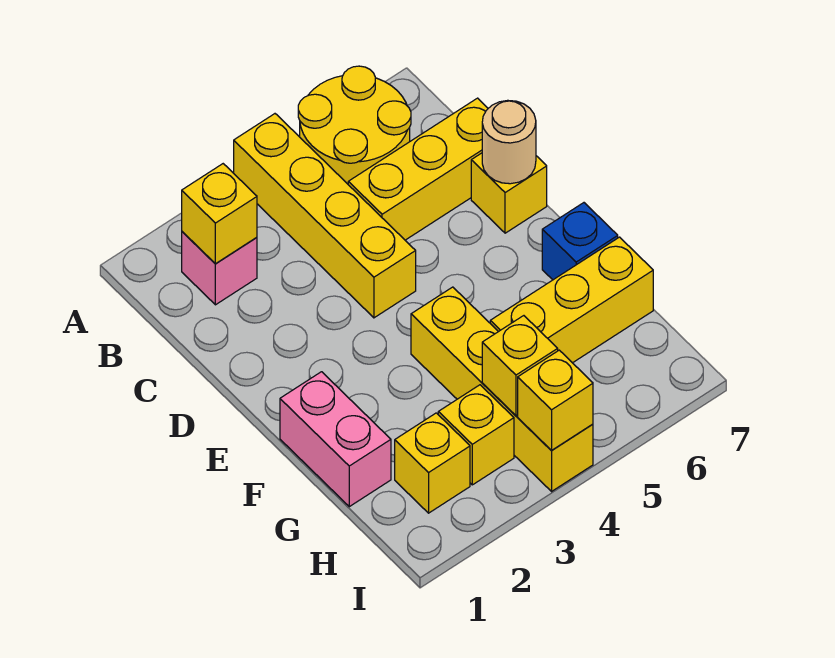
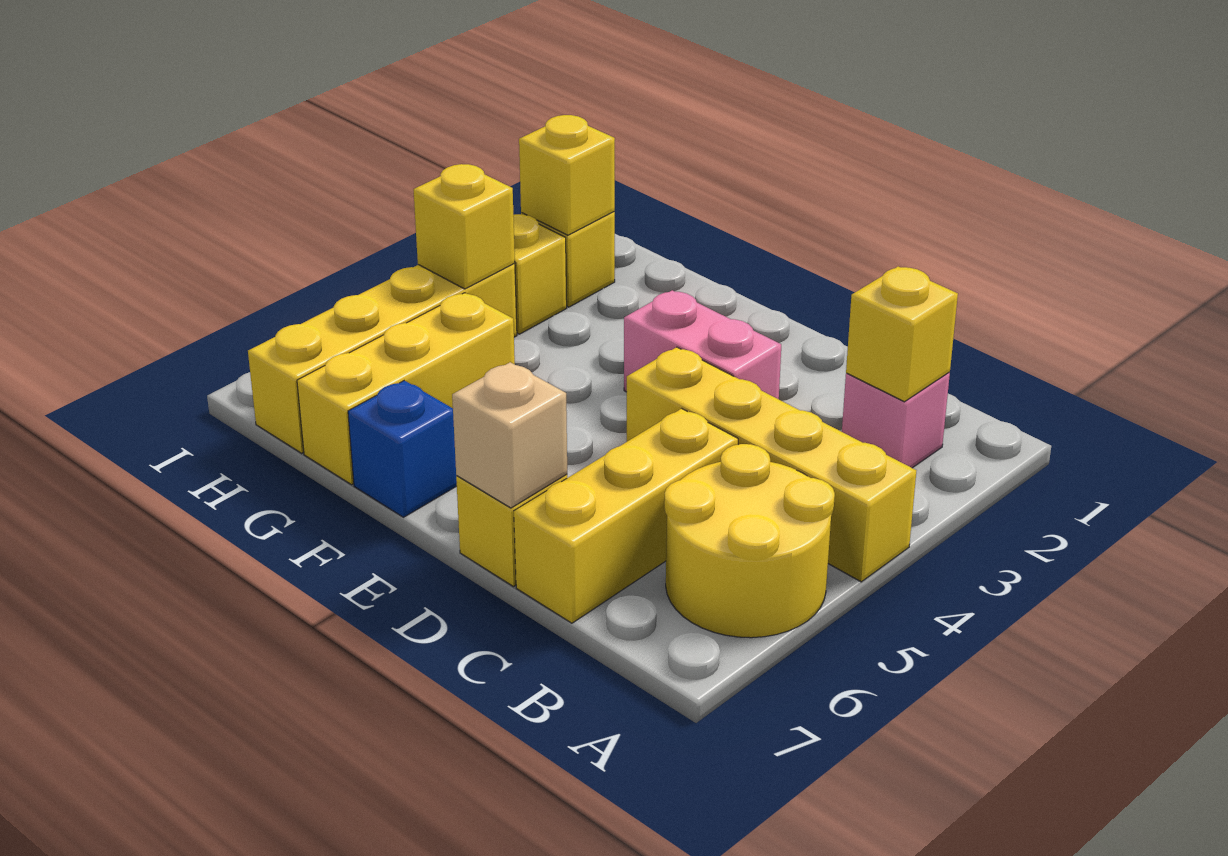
tan 1x1 round brick [482,100,536,184] -> tan 1x1 brick [452,362,567,508]
pink 1x2 brick [280,372,391,507] -> pink 1x2 brick moved to [624,290,781,399]
yellow 1x4 brick [411,287,593,491] -> yellow 1x4 brick turned to [248,263,517,453]
yellow 1x1 brick [518,350,593,450] -> yellow 1x1 brick moved to [519,115,615,235]

